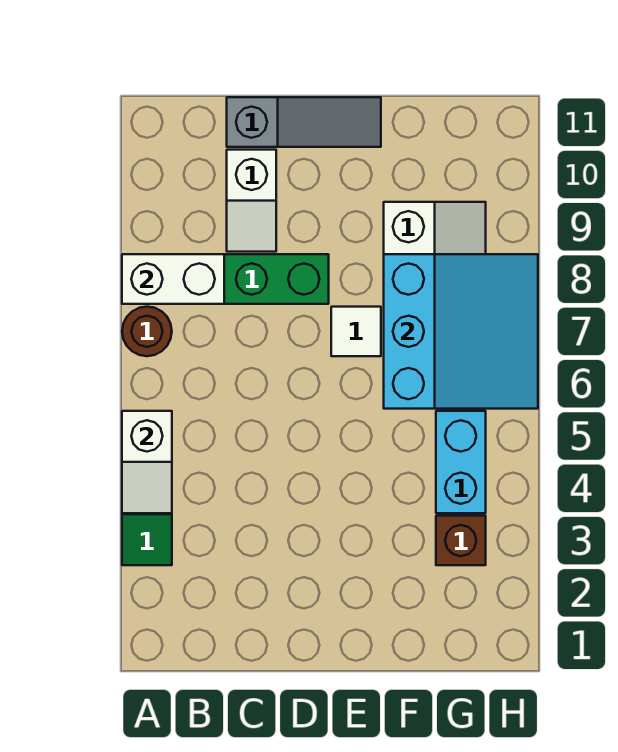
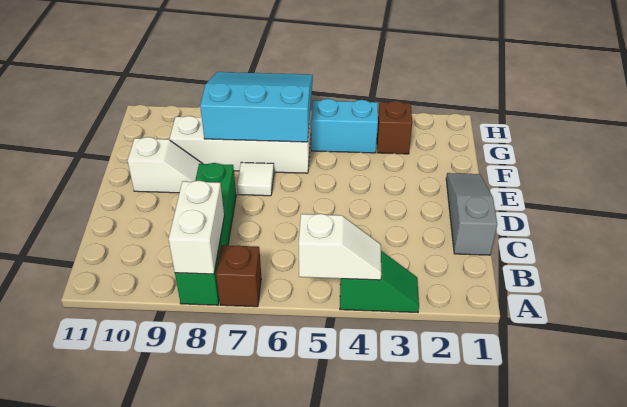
brown 1x1 round brick [122,307,172,356] -> brown 1x1 brick [216,245,261,307]
white 1x2 slope [227,150,276,252] -> white 1x2 slope moved to [128,137,203,193]
grey 1x3 slope [227,97,381,147] -> grey 1x3 slope moved to [446,173,497,255]

